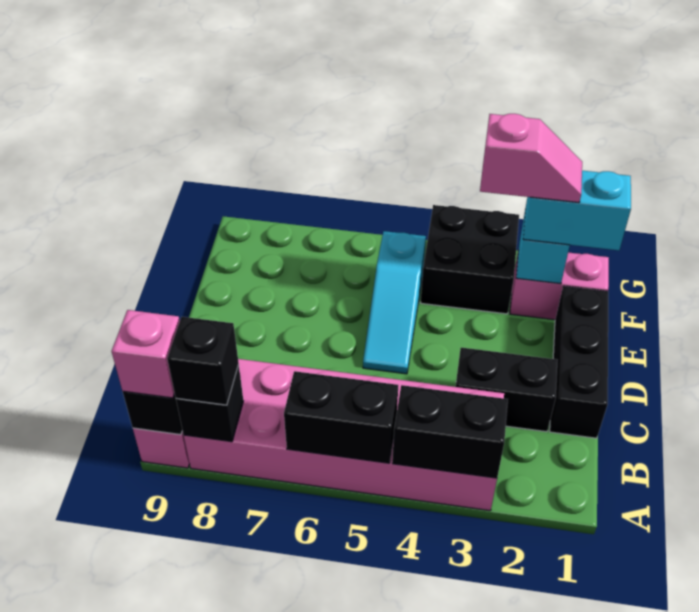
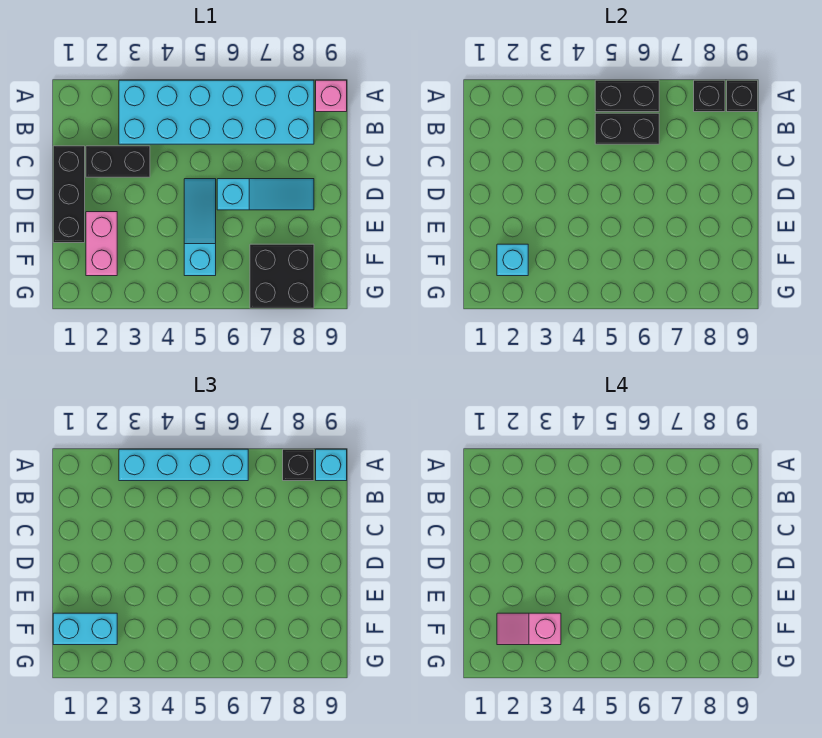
pink 2x6 brick [184,359,504,511] -> cyan 2x6 brick [119,80,314,144]
black 1x2 brick [392,385,508,478] -> black 1x2 brick moved to [595,113,659,144]
none -> cyan 1x4 brick [119,449,248,481]
pink 1x1 brick [112,310,180,398] -> cyan 1x1 brick [316,449,347,481]
none -> cyan 1x3 slope [217,179,314,210]
pink 1x2 brick [510,252,609,320] -> pink 1x2 brick turned to [86,212,117,276]
black 2x2 brick [420,205,519,314] -> black 2x2 brick moved to [250,244,314,308]

